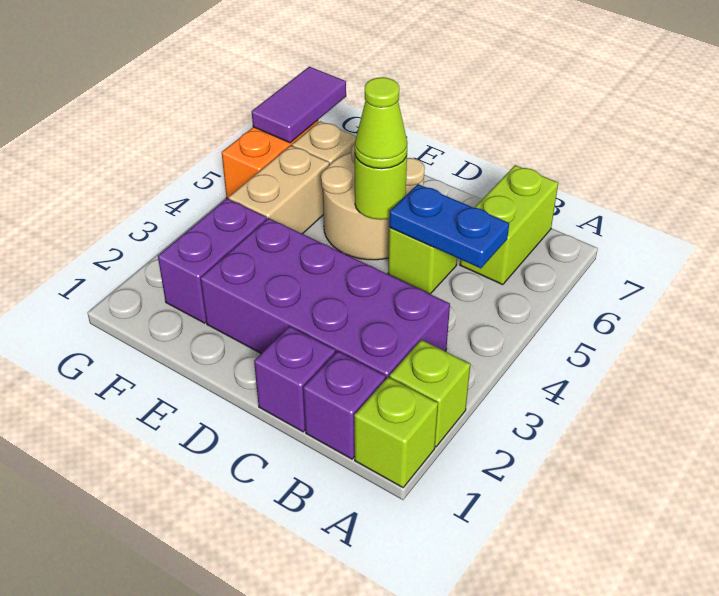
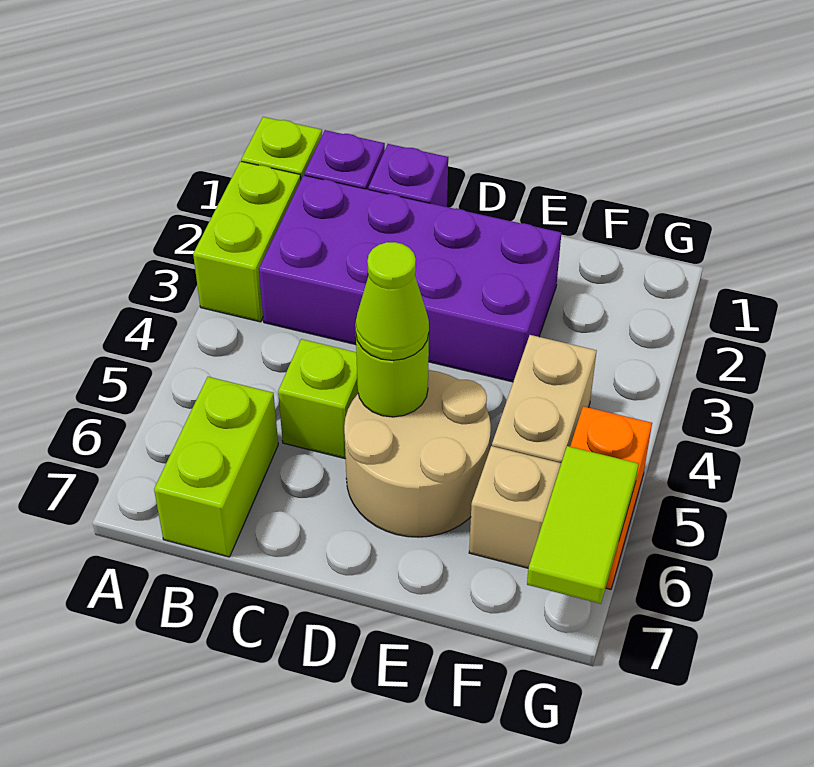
lime 1x1 brick [390,340,470,447] -> lime 1x2 brick [193,161,301,322]
blue 1x2 plate [389,184,509,268] -> none
purple 1x2 brick [158,199,267,323] -> none
purple 1x2 tile [252,67,346,143] -> lime 1x2 tile [527,446,639,604]

